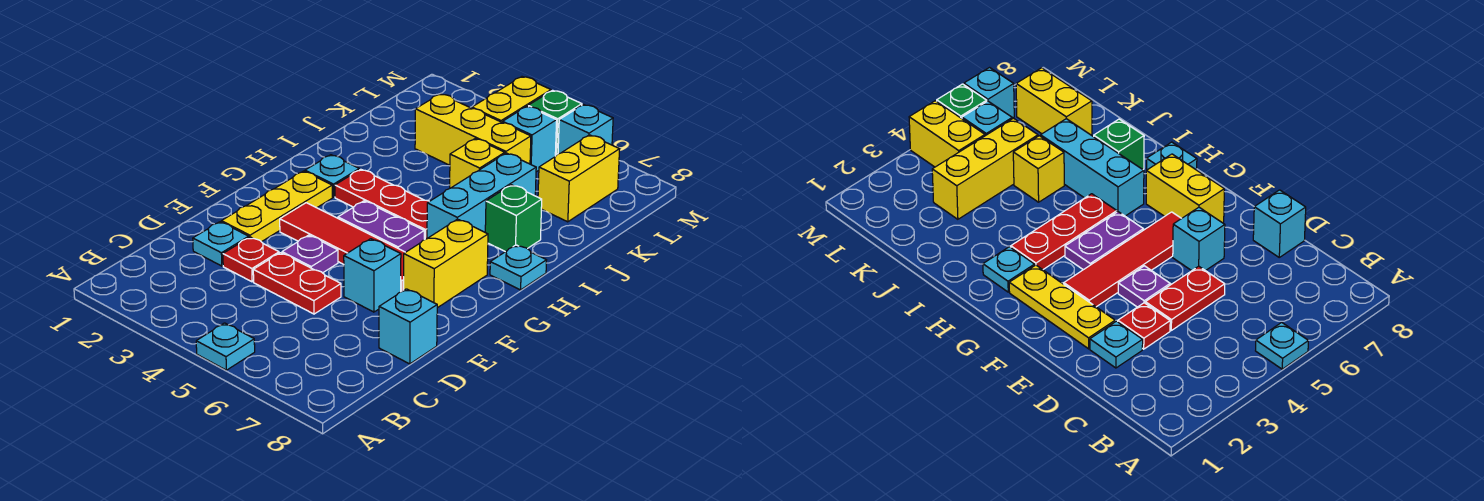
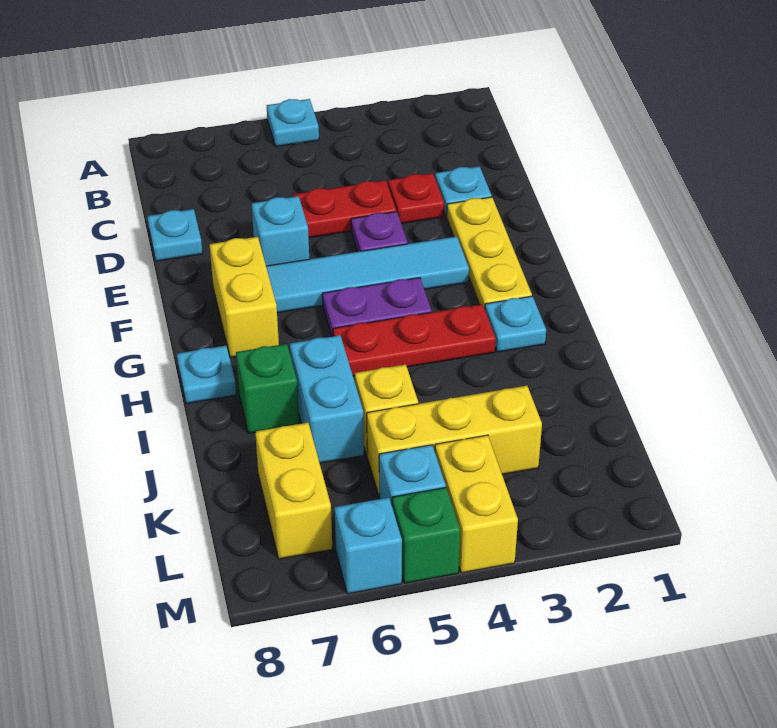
cyan 1x1 brick [379,289,437,364] -> cyan 1x1 plate [147,209,203,261]
red 1x4 tile [280,203,405,292] -> cyan 1x4 tile [266,236,469,313]
cyan 1x3 brick [427,153,536,238] -> cyan 1x2 brick [290,335,364,463]

